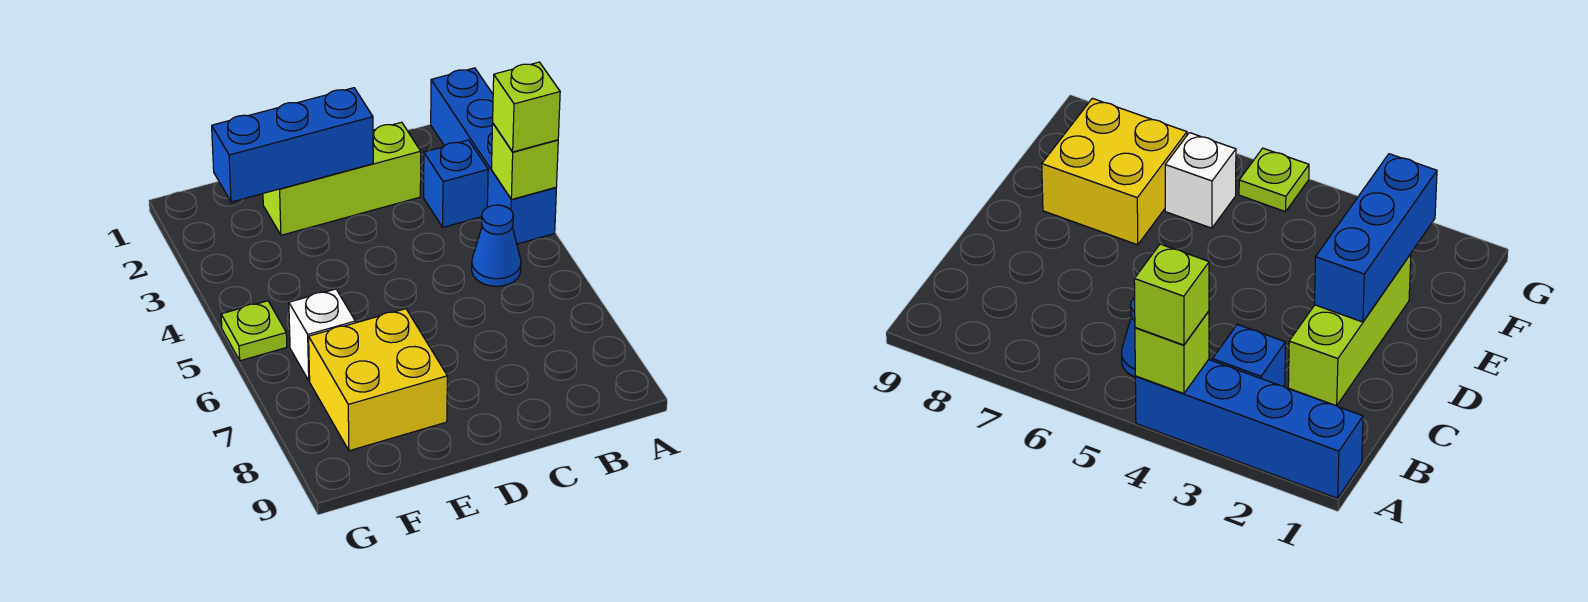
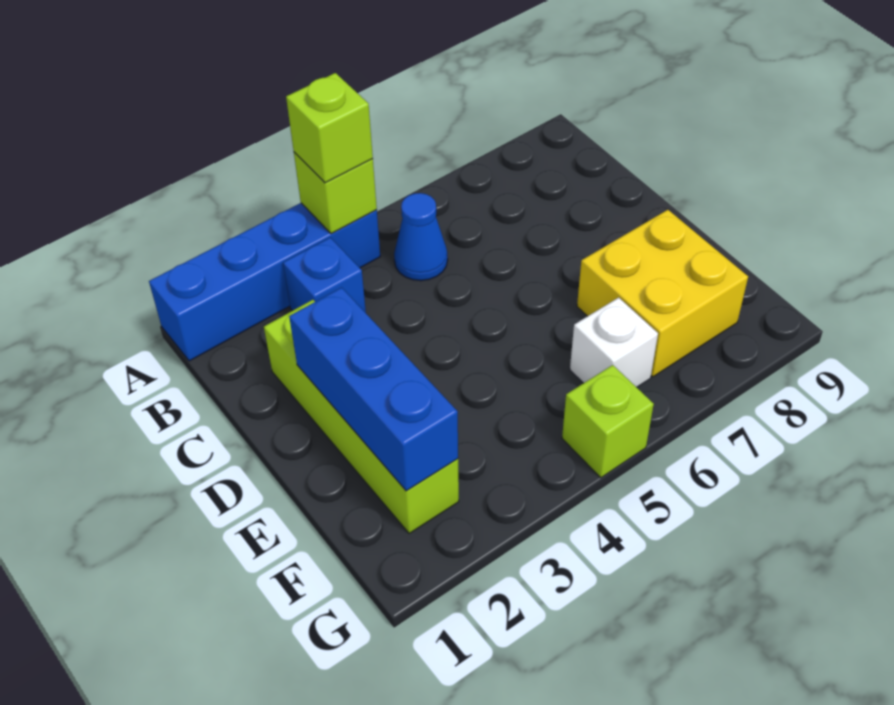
lime 1x3 brick [263,122,421,235] -> lime 1x4 brick [264,300,459,533]
lime 1x1 plate [221,301,287,361] -> lime 1x1 brick [562,365,654,478]

